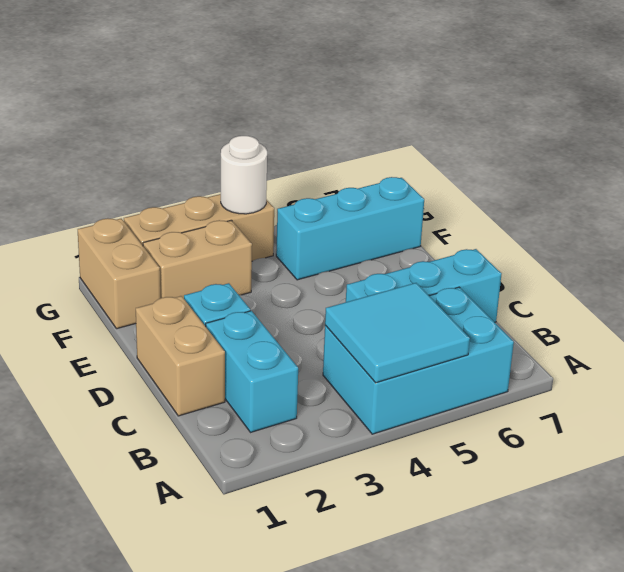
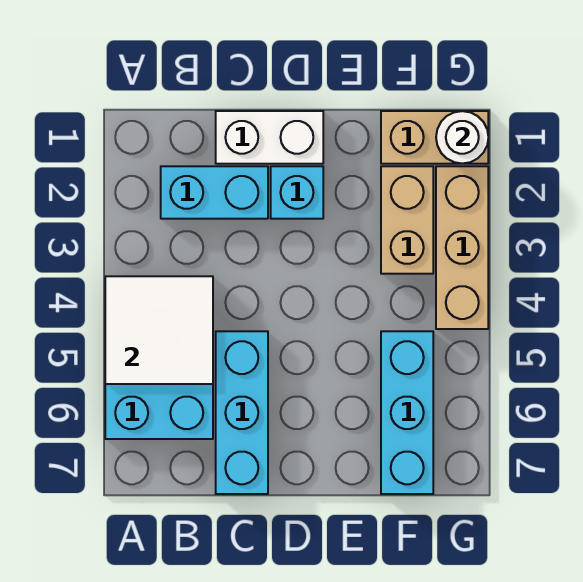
cyan 2x2 tile [325,283,470,383] -> white 2x2 tile [105,276,213,384]
tan 1x2 brick [136,296,225,416] -> white 1x2 brick [216,111,323,164]
white 1x1 round brick [221,136,267,214] -> white 1x1 round brick moved to [436,111,488,164]

